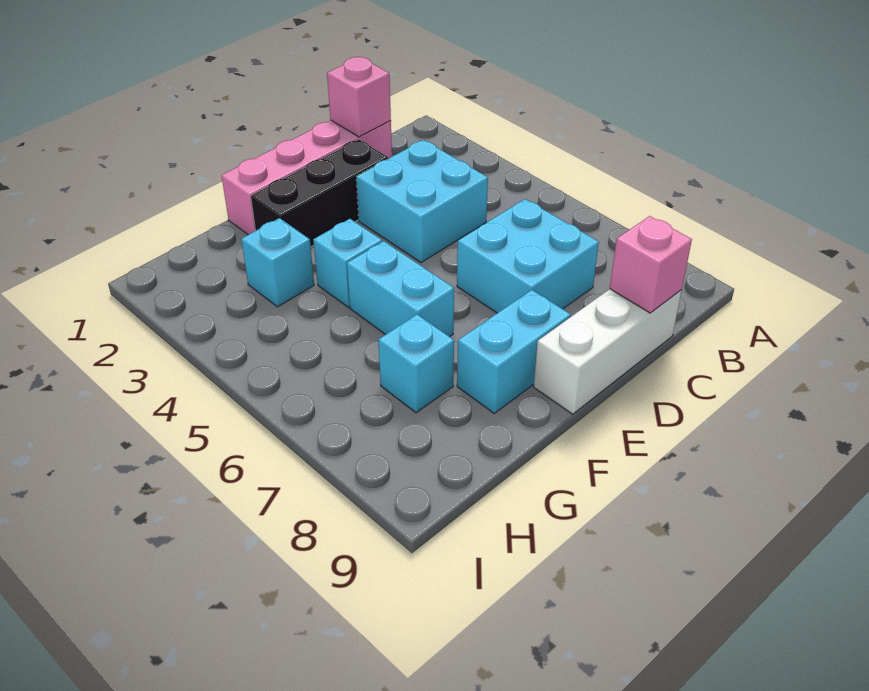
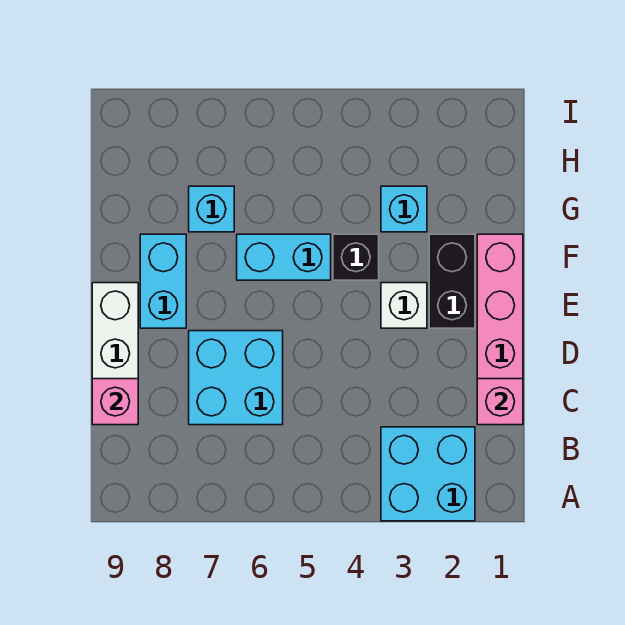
cyan 2x2 brick [356,140,488,263] -> cyan 2x2 brick moved to [381,427,475,521]
black 1x3 brick [251,139,388,247] -> black 1x2 brick [429,234,475,328]
none -> white 1x1 brick [381,283,427,328]
cyan 1x1 brick [313,219,382,307] -> black 1x1 brick [333,234,379,280]

